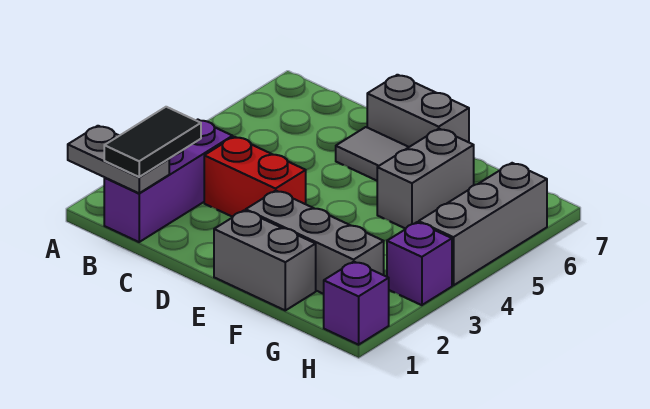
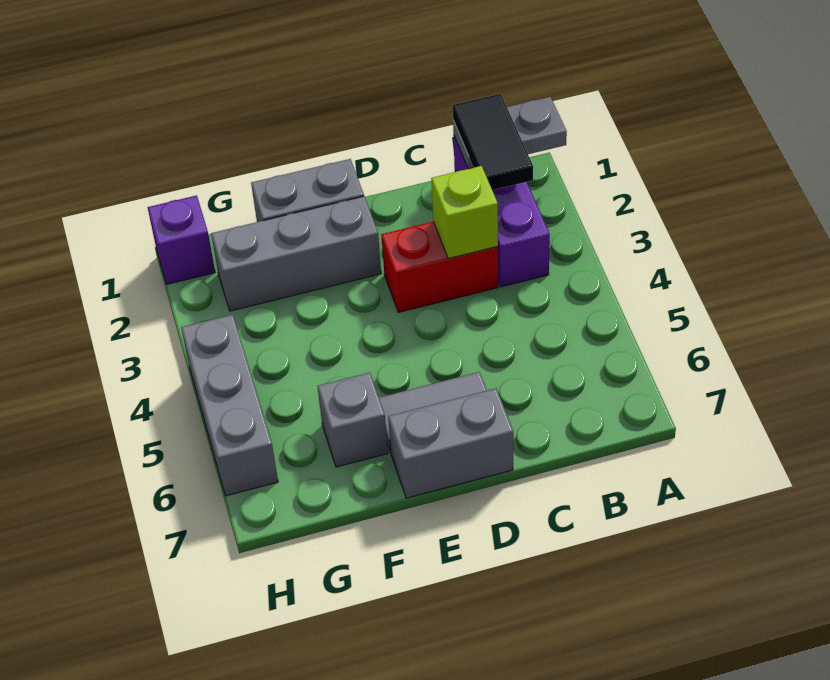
none -> lime 1x1 brick [431,166,498,259]
grey 1x2 brick [377,129,474,229] -> grey 1x1 brick [318,372,388,467]
purple 1x1 brick [387,222,452,305] -> none

